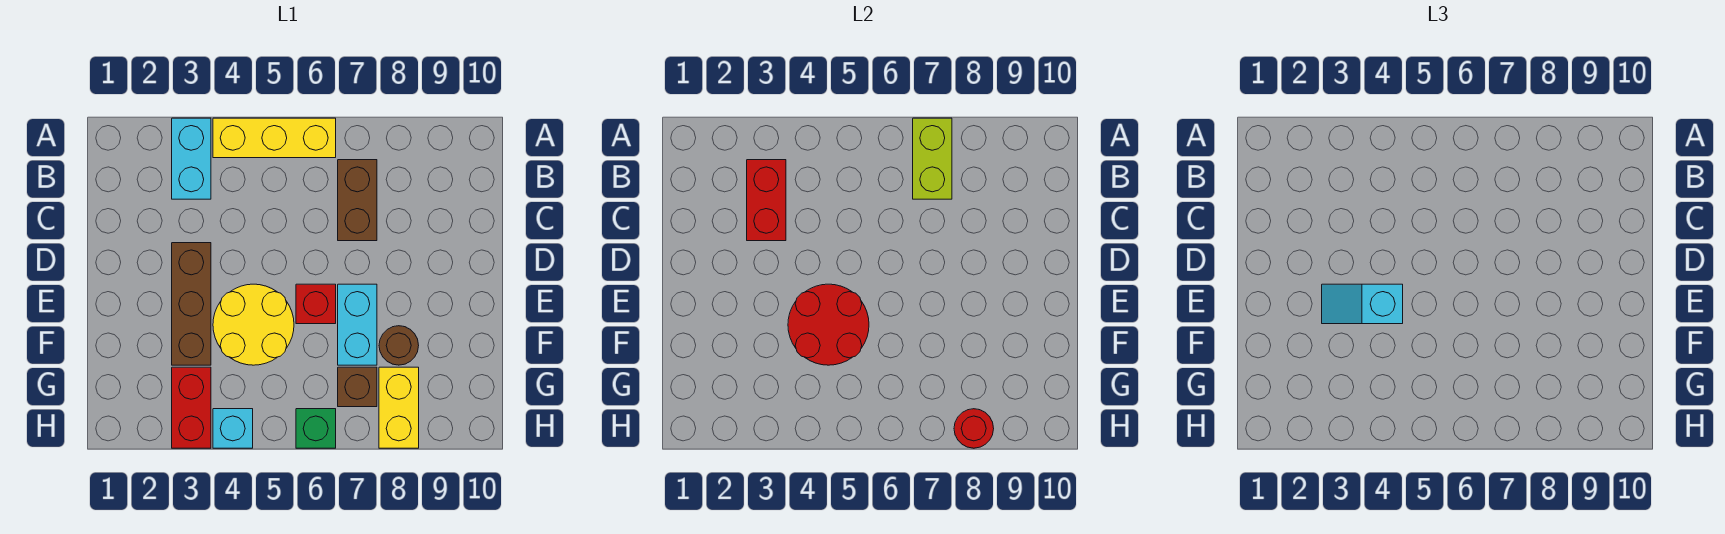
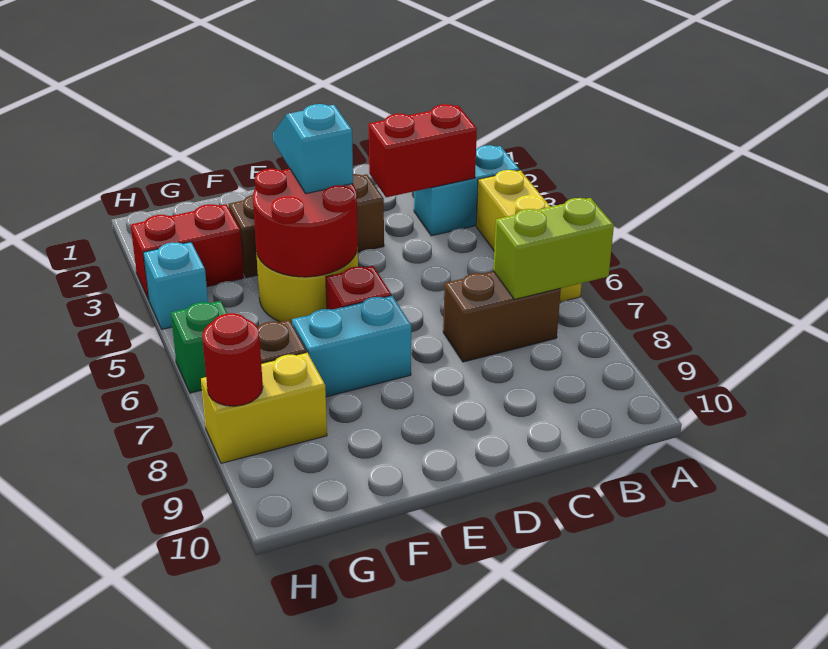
brown 1x1 round brick [379,326,419,365] -> none

